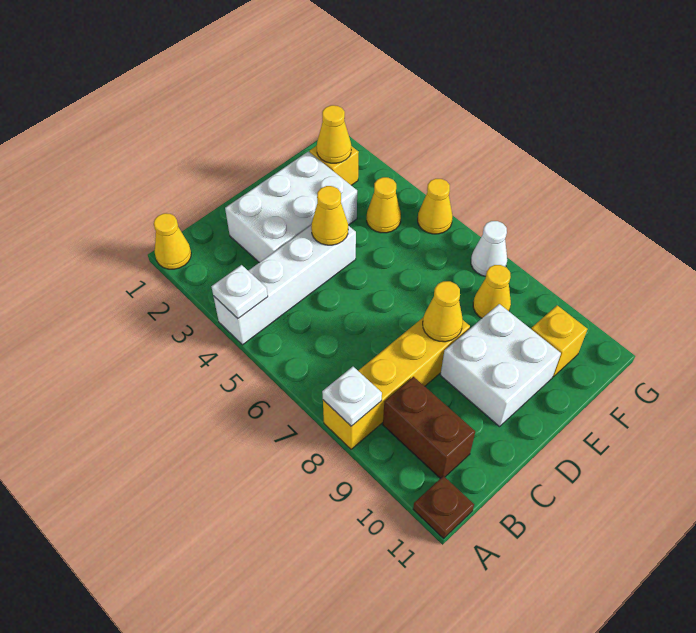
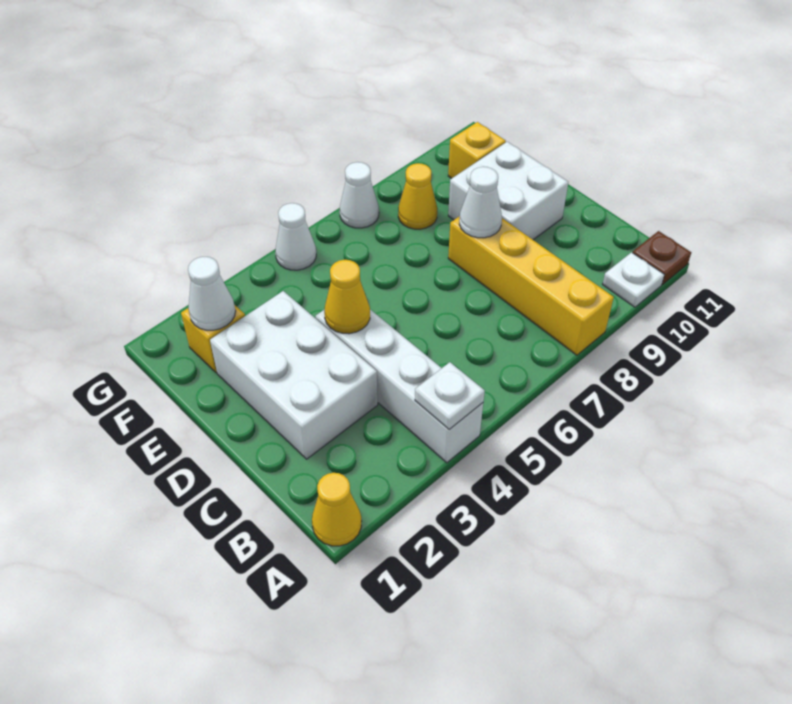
white 1x1 plate [322,367,382,426] -> white 1x1 plate moved to [602,252,665,307]
brown 1x2 brick [383,377,475,478] -> none
yellow 1x1 cone [423,281,463,342] -> white 1x1 cone [459,167,502,238]
yellow 1x1 cone [317,105,351,163] -> white 1x1 cone [188,257,236,330]
yellow 1x1 cone [367,177,401,233] -> none
yellow 1x1 cone [418,179,452,234] -> white 1x1 cone [275,203,316,270]

